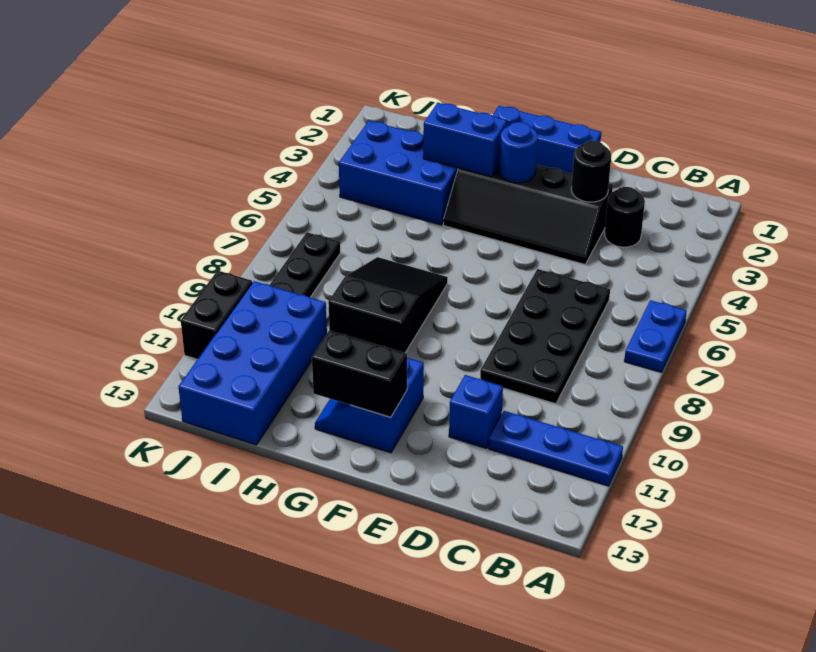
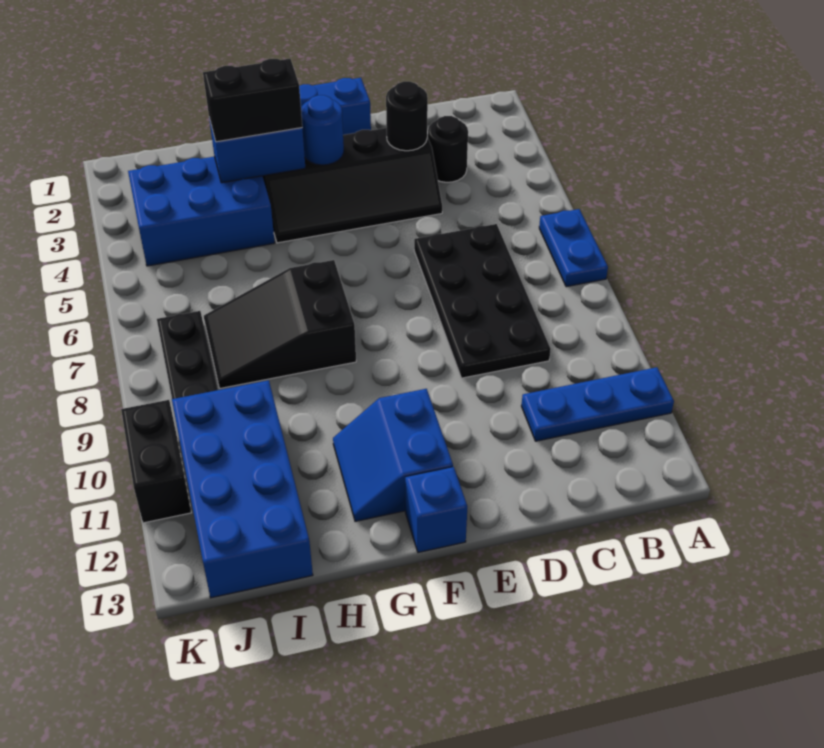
blue 1x1 brick [449,375,503,448] -> blue 1x1 brick moved to [405,467,467,552]
black 1x2 brick [312,330,407,417] -> black 1x2 brick moved to [203,59,302,142]
black 2x3 slope [328,257,448,353] -> black 2x3 slope turned to [204,260,356,388]

